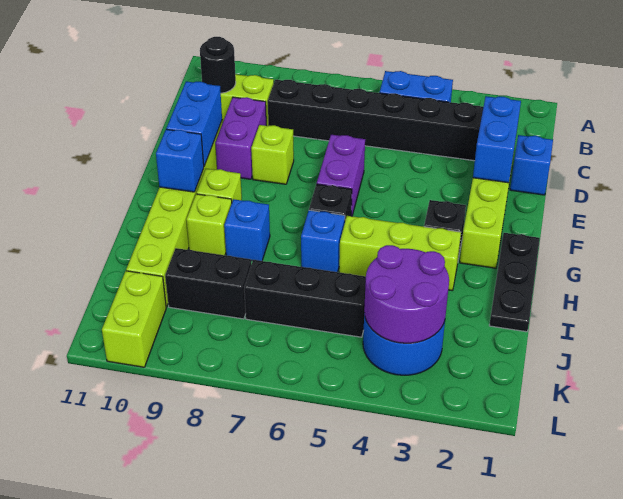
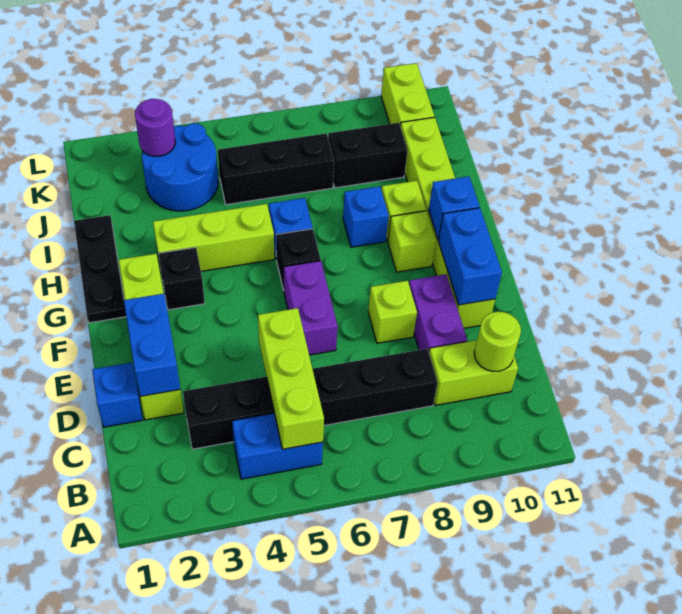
none -> lime 1x3 brick [258,308,324,449]
black 1x1 round brick [200,37,236,93] -> lime 1x1 round brick [474,312,521,371]
purple 2x2 round brick [364,245,449,343] -> purple 1x1 round brick [135,99,175,156]

